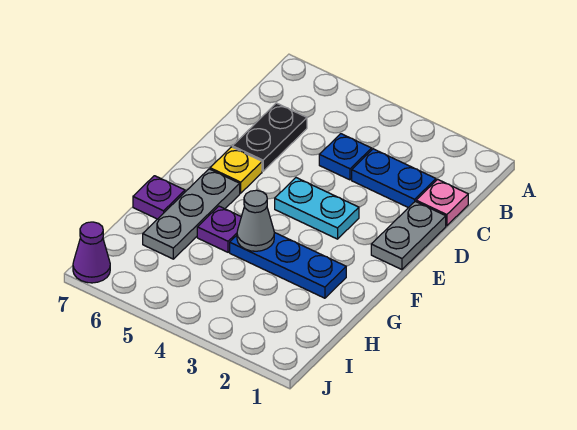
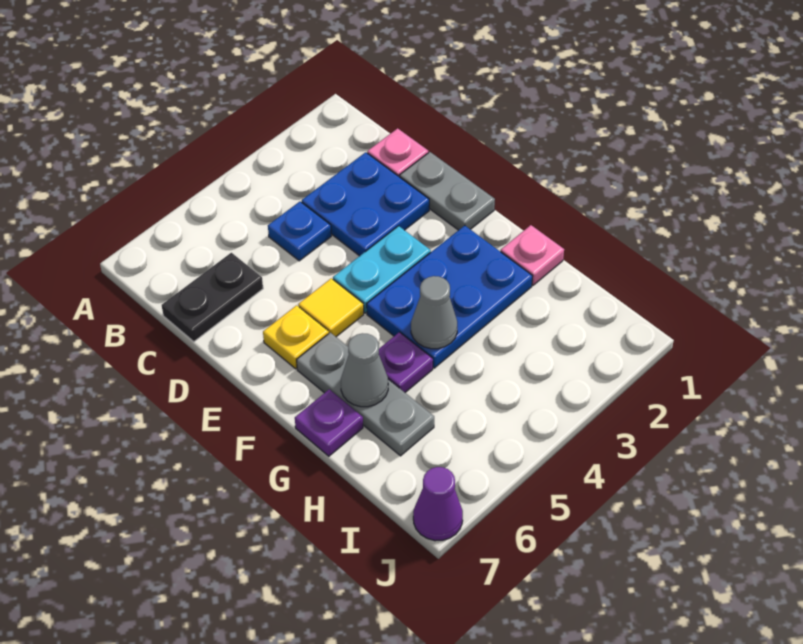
blue 1x2 plate [352,149,436,208] -> blue 2x2 plate [302,152,429,256]
black 1x2 plate [233,103,307,171] -> black 1x2 plate turned to [162,253,263,342]
none -> yellow 1x1 tile [298,278,364,337]
none -> pink 1x1 plate [501,225,564,285]
blue 1x3 plate [230,232,346,298] -> blue 2x3 plate [367,226,533,368]
none -> grey 1x1 cone [341,333,388,407]

